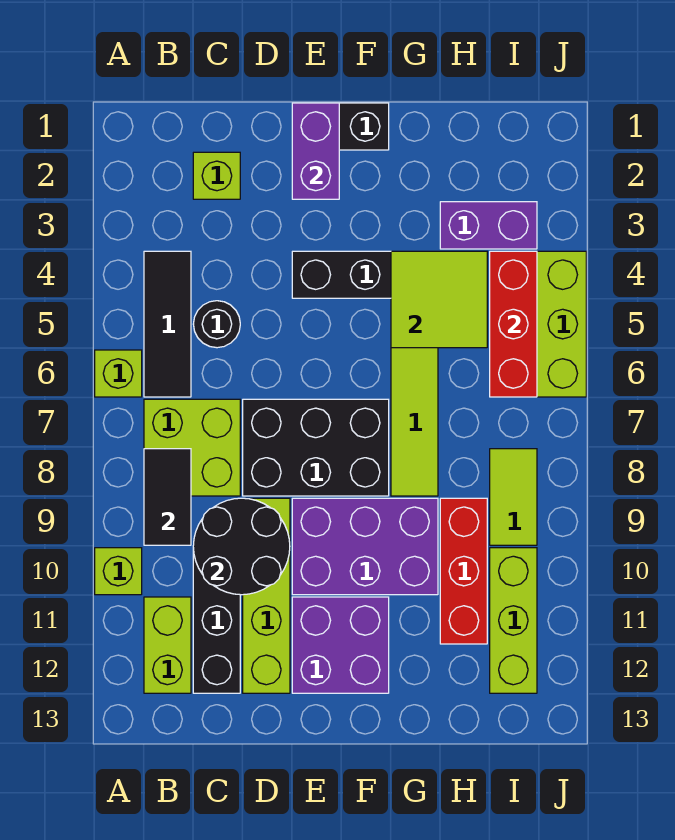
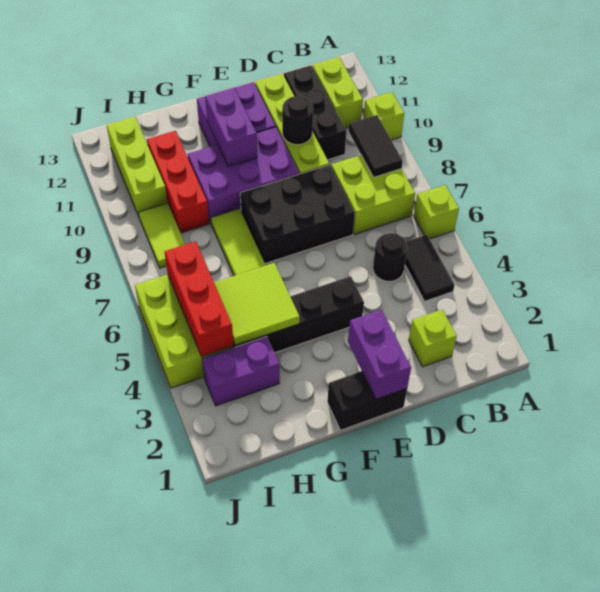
black 1x3 tile [144,251,191,397] -> black 1x2 tile [405,235,455,301]
black 2x2 round brick [193,498,290,595] -> black 1x1 round brick [282,96,313,145]
none -> purple 1x2 brick [205,88,257,166]

